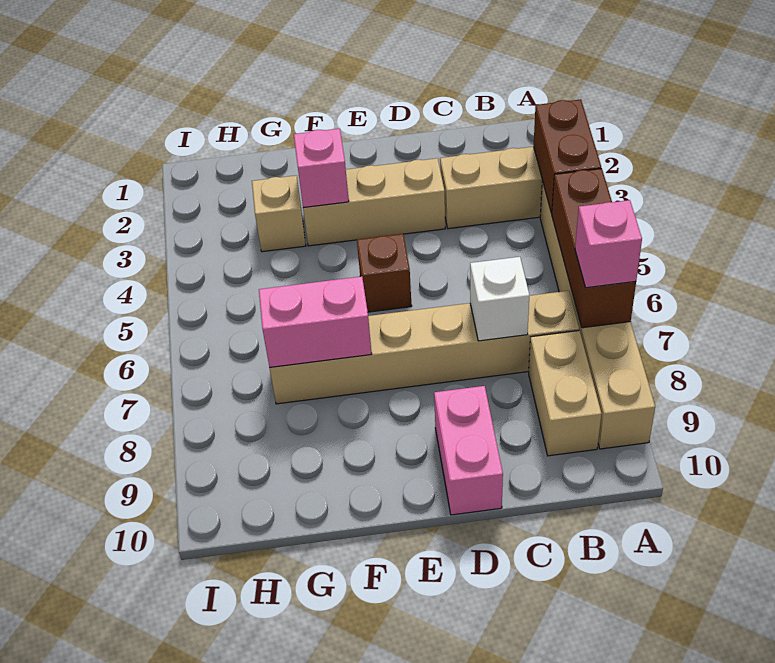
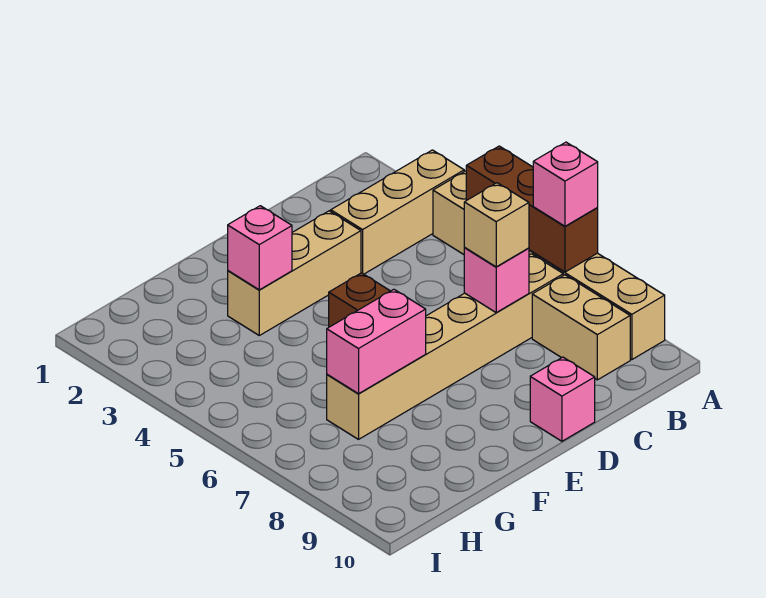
brown 1x2 brick [534,99,601,213] -> none
white 1x1 brick [470,257,529,341] -> pink 1x1 brick [464,248,529,312]
pink 1x2 brick [434,386,503,515] -> pink 1x1 brick [530,357,595,441]
tan 1x1 brick [252,175,306,252] -> tan 1x1 brick moved to [464,183,529,267]

